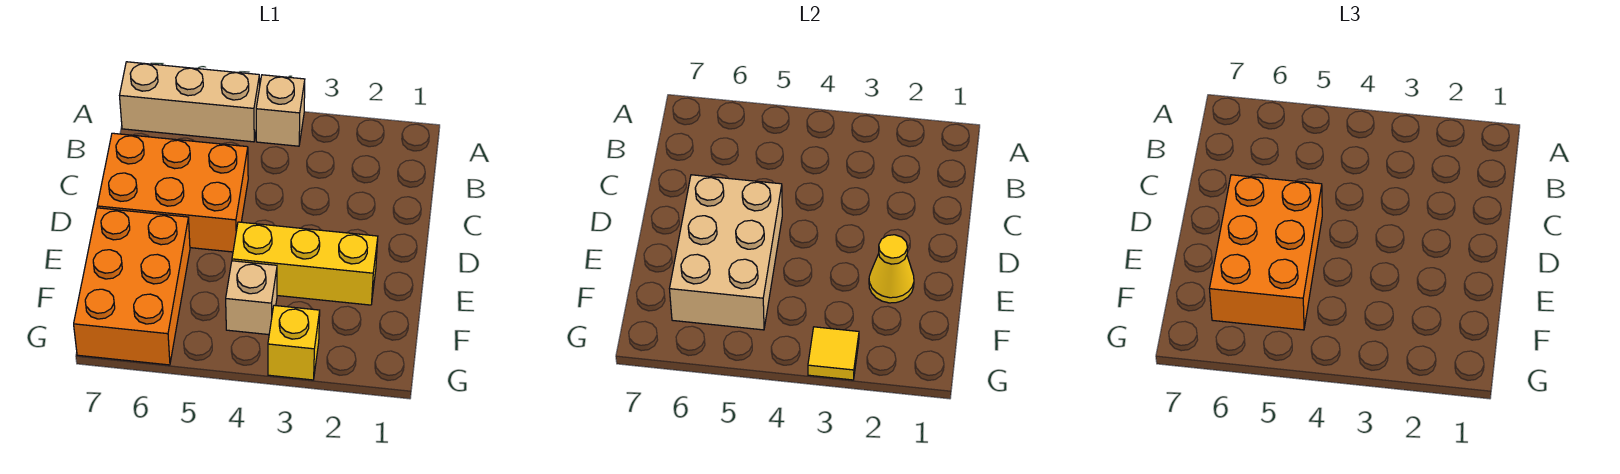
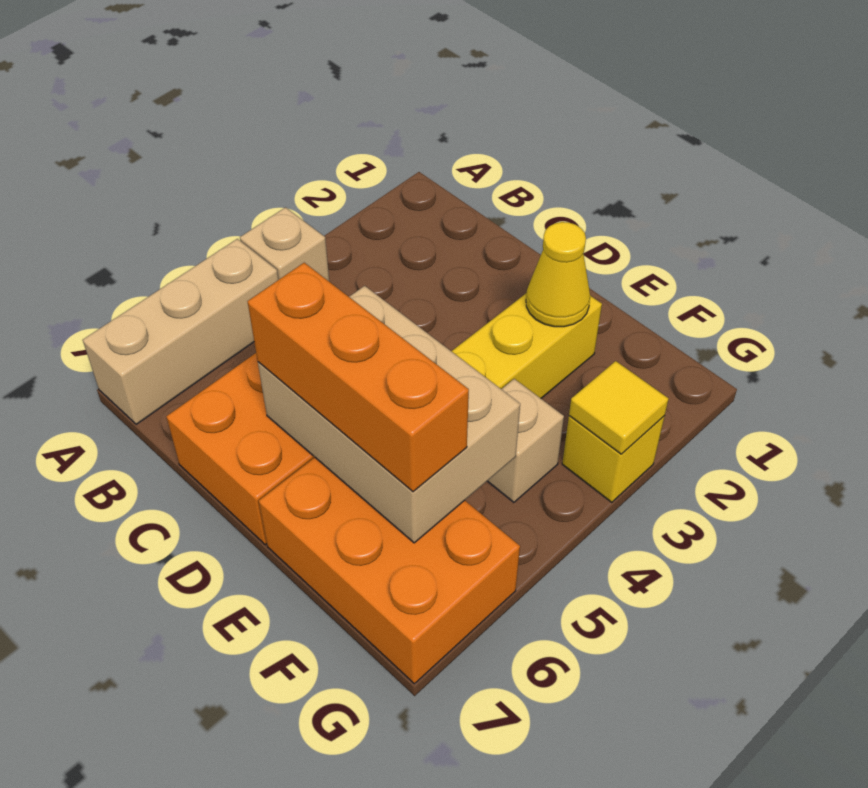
orange 2x3 brick [1210,175,1322,330] -> orange 1x3 brick [248,263,469,492]

